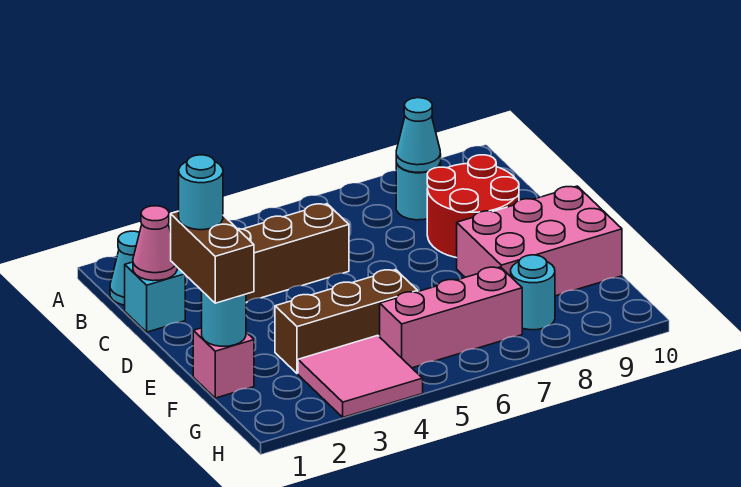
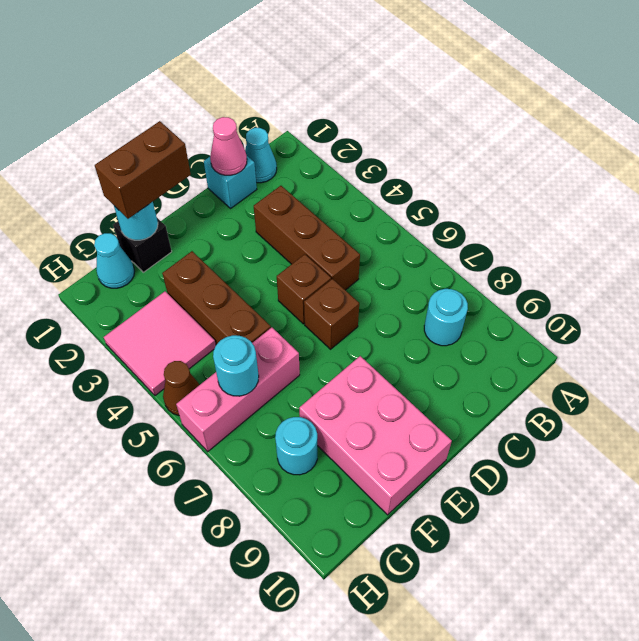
cyan 1x1 cone [396,98,441,172] -> cyan 1x1 cone moved to [94,233,135,288]
red 2x2 round brick [427,155,519,258] -> none
none -> brown 1x1 brick [277,254,331,324]
none -> brown 1x1 brick [304,279,359,349]
cyan 1x1 round brick [179,155,223,230] -> cyan 1x1 round brick moved to [213,335,259,396]
pink 1x1 brick [193,328,254,398] -> black 1x1 brick [113,218,172,272]
pink 1x3 brick [380,267,522,368] -> pink 1x3 brick turned to [176,327,300,452]
none -> brown 1x1 cone [163,361,199,416]

